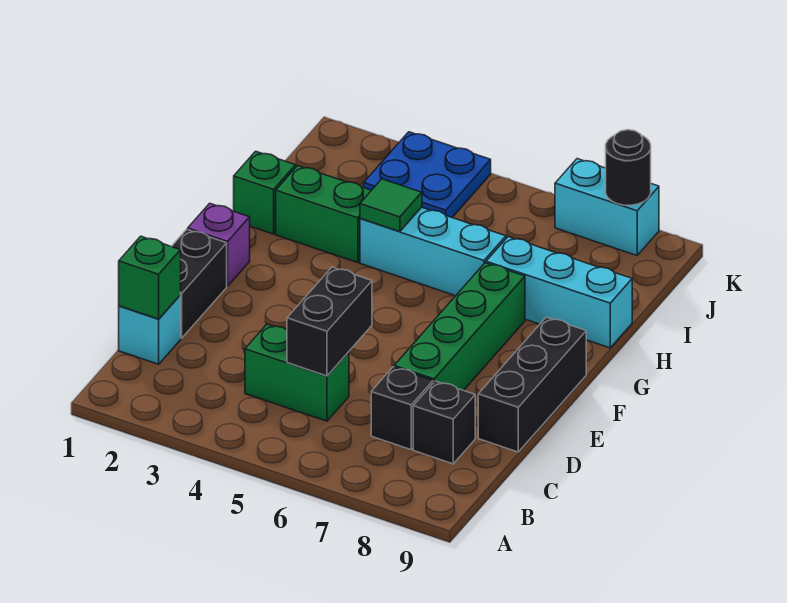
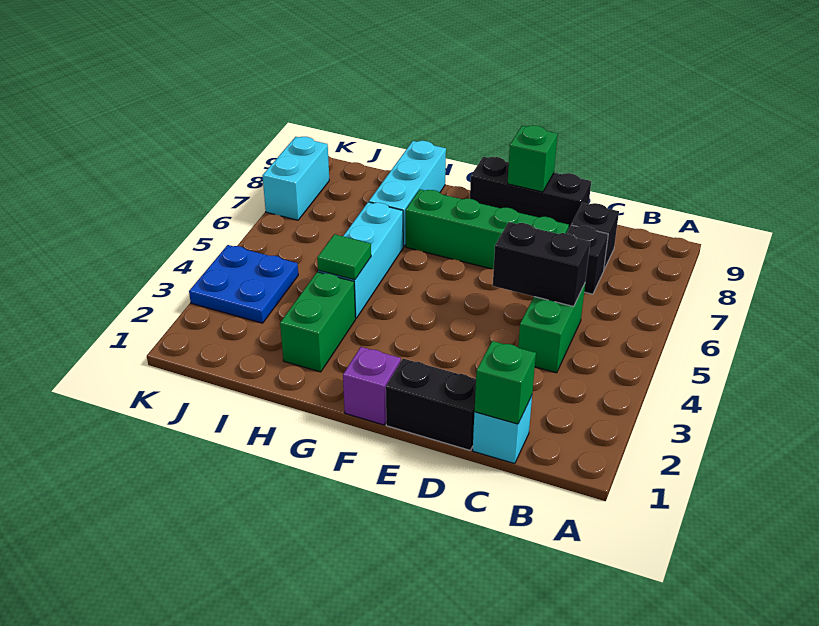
green 1x1 brick [234,151,296,234] -> green 1x1 brick moved to [507,125,558,192]
black 1x1 round brick [606,130,651,205] -> none

